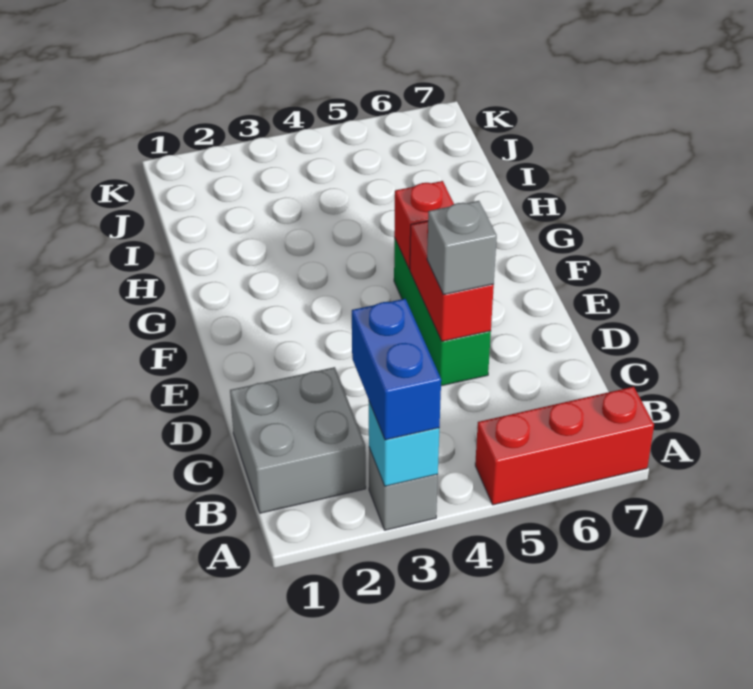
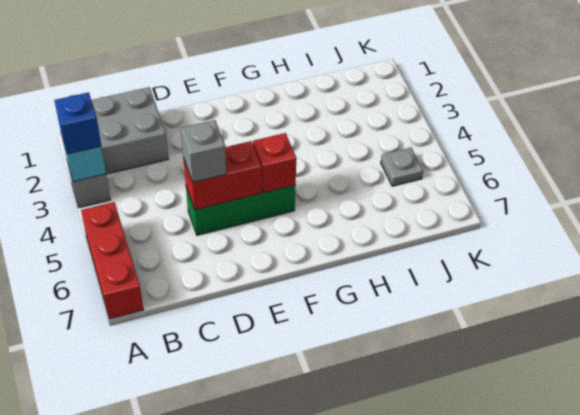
blue 1x2 brick [352,299,441,440] -> blue 1x1 brick [54,92,101,154]
none -> grey 1x1 plate [381,148,423,186]

